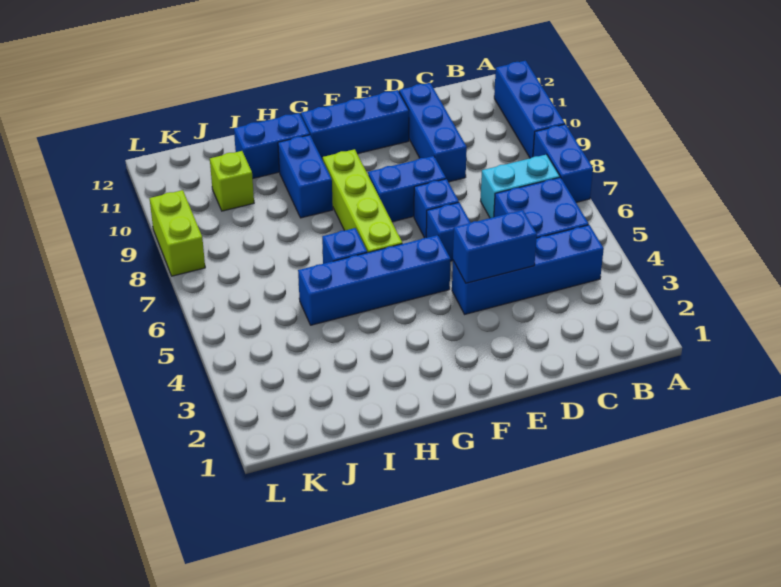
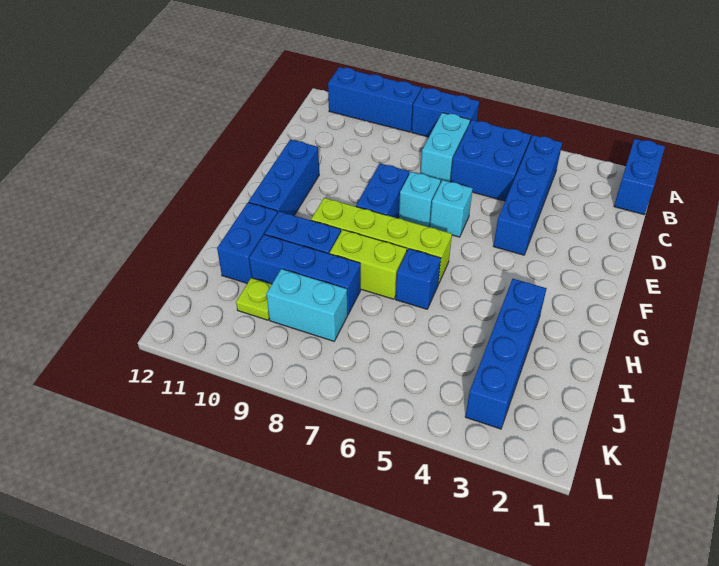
blue 1x2 brick [453,210,537,283] -> blue 1x2 brick moved to [614,139,665,215]
blue 1x3 brick [399,83,467,182] -> blue 1x3 brick moved to [249,235,361,315]
blue 1x1 brick [426,203,471,261] -> cyan 1x1 brick [430,180,473,237]
blue 1x1 brick [414,179,459,238] -> cyan 1x1 brick [399,172,441,227]
blue 1x4 brick [298,235,451,325] -> blue 1x4 brick moved to [465,279,547,429]
none -> cyan 1x2 brick [266,269,347,341]
lime 1x1 brick [210,151,254,211] -> lime 1x1 plate [236,278,272,320]
lime 1x2 brick [149,190,205,276] -> lime 1x2 brick moved to [330,230,407,299]

